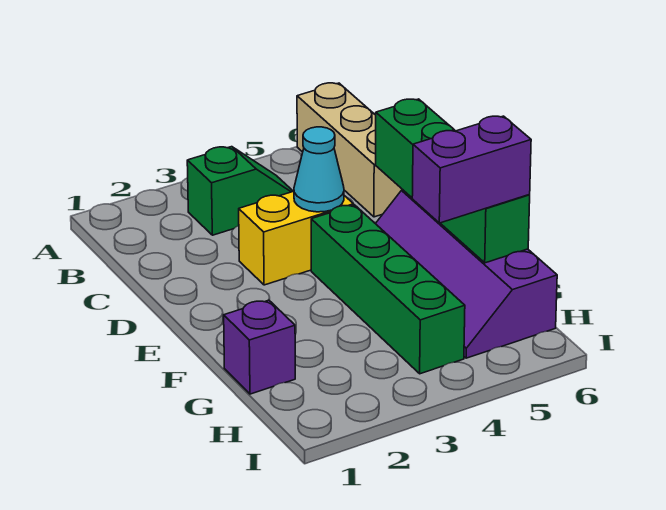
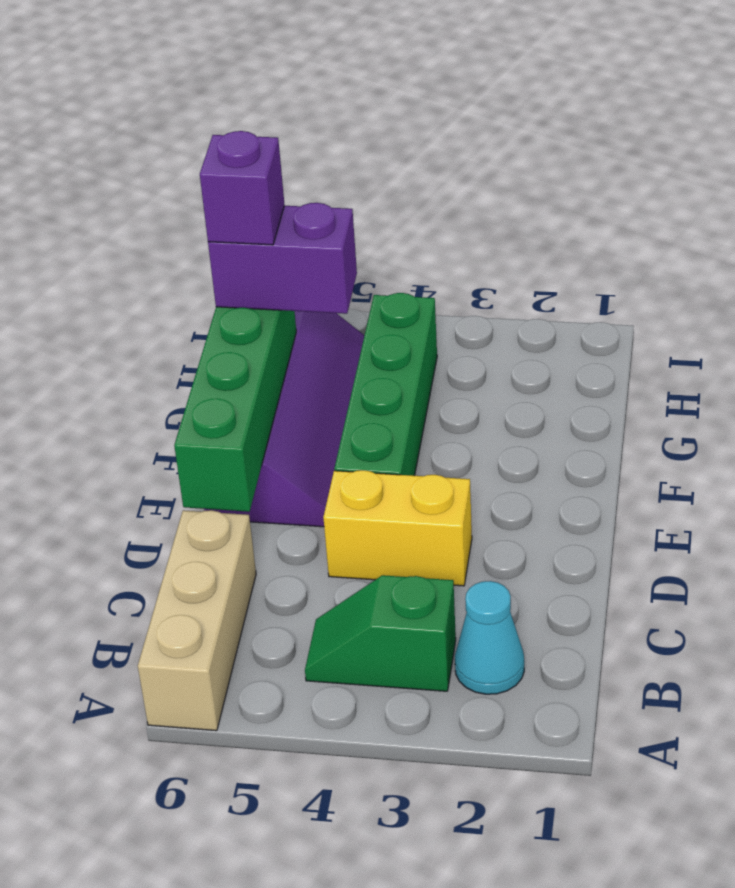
cyan 1x1 cone [294,127,344,212] -> cyan 1x1 cone moved to [455,581,524,694]
purple 1x1 brick [224,300,295,394] -> purple 1x1 brick moved to [200,131,285,245]

